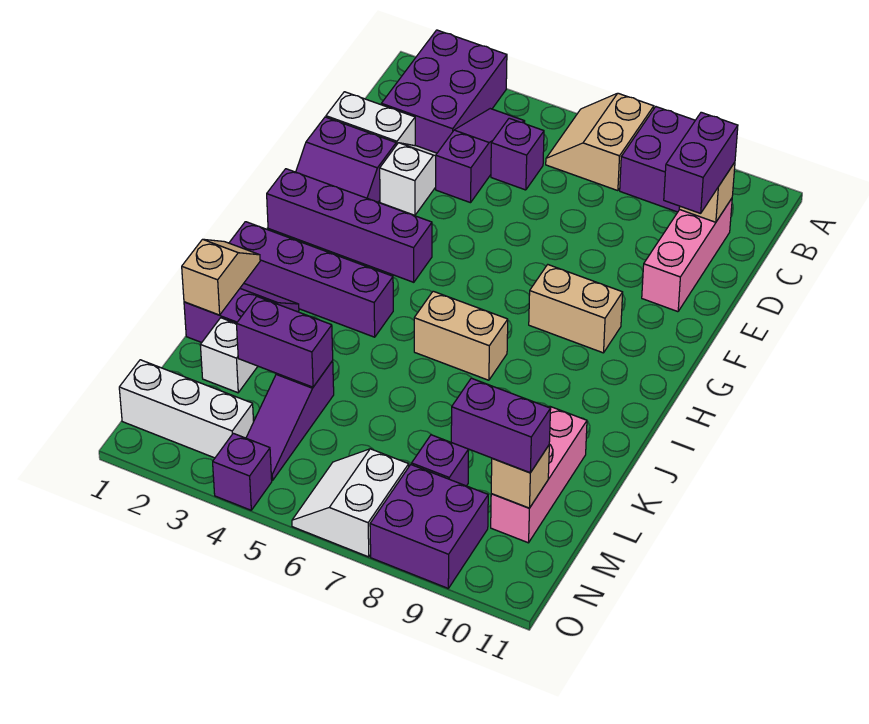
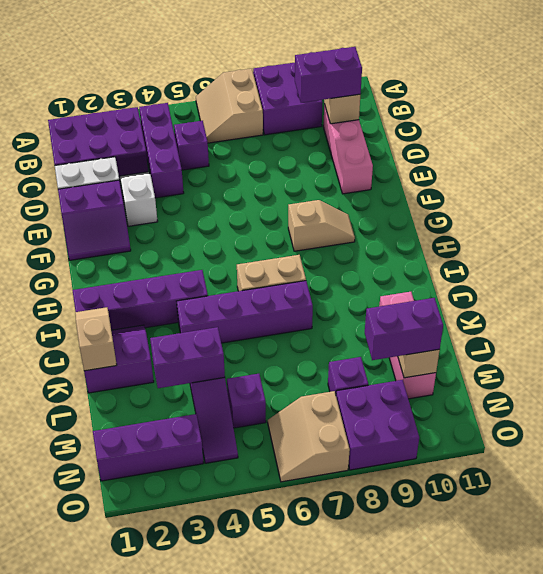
purple 2x3 brick [381,30,507,153] -> purple 2x3 brick turned to [48,107,148,179]
purple 1x3 slope [436,109,525,203] -> purple 1x3 brick [139,103,184,198]
purple 1x2 brick [664,112,738,213] -> purple 1x2 brick turned to [295,47,362,103]
purple 1x4 brick [267,169,432,282] -> purple 1x4 brick moved to [177,281,313,343]
tan 1x2 brick [529,265,623,353] -> tan 1x2 slope [288,200,355,251]
white 1x1 brick [200,318,258,393] -> none
white 1x3 brick [119,360,254,458] -> purple 1x3 brick [93,414,203,481]
white 2x2 slope [292,449,409,557] -> tan 2x2 slope [268,391,350,482]
purple 1x1 brick [213,433,272,510] -> purple 1x1 brick moved to [227,374,266,428]

